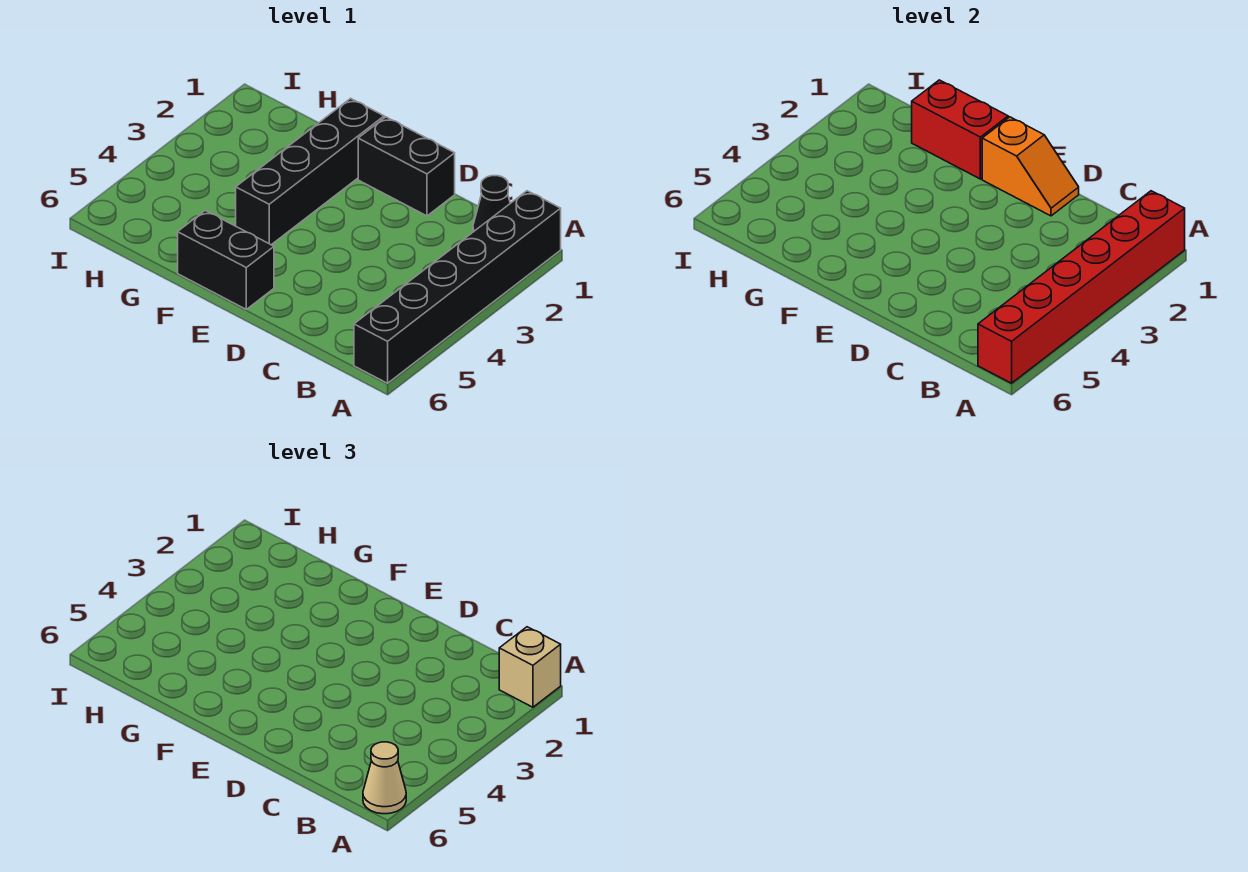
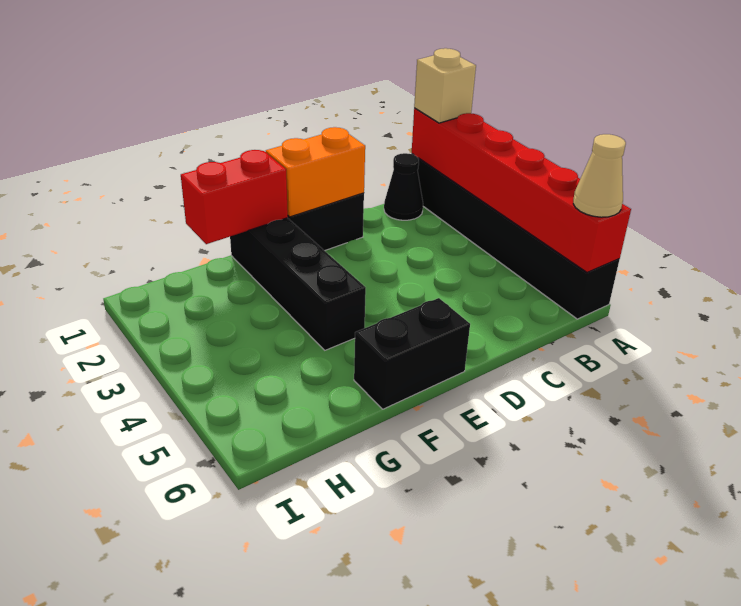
orange 1x2 slope [982,117,1079,216] -> orange 1x2 brick [266,127,365,217]

